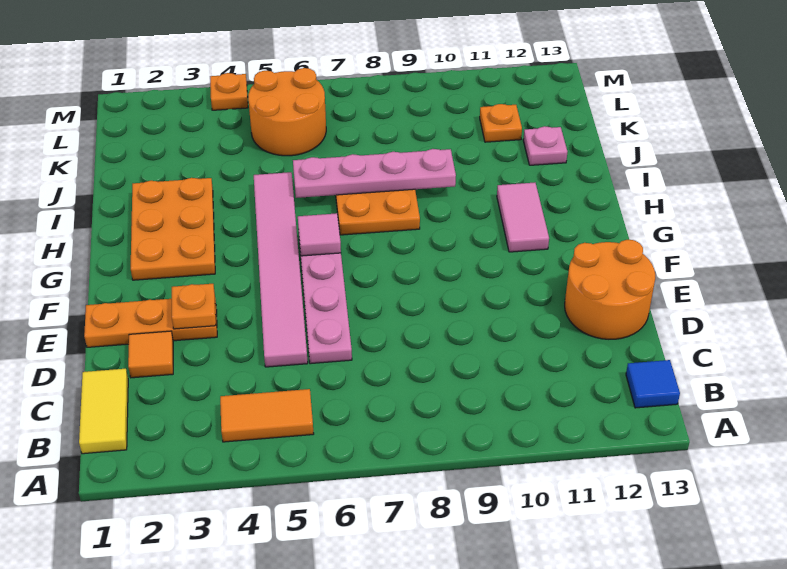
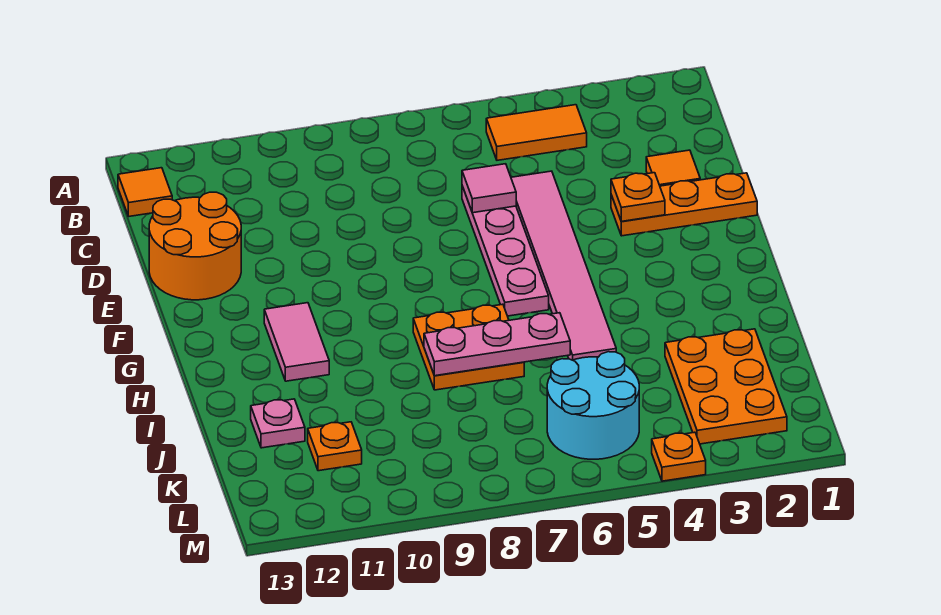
yellow 1x2 tile [79,369,128,454] -> none
blue 1x1 tile [626,360,680,408] -> orange 1x1 tile [118,168,172,216]
orange 2x3 plate [131,178,215,280] -> orange 2x3 plate moved to [665,329,787,444]
pink 1x1 tile [298,213,341,256] -> pink 1x1 tile moved to [462,164,516,213]
pink 1x4 plate [293,149,456,198] -> pink 1x3 plate [424,313,570,376]
orange 2x2 round brick [248,68,326,156] -> cyan 2x2 round brick [547,352,639,459]

